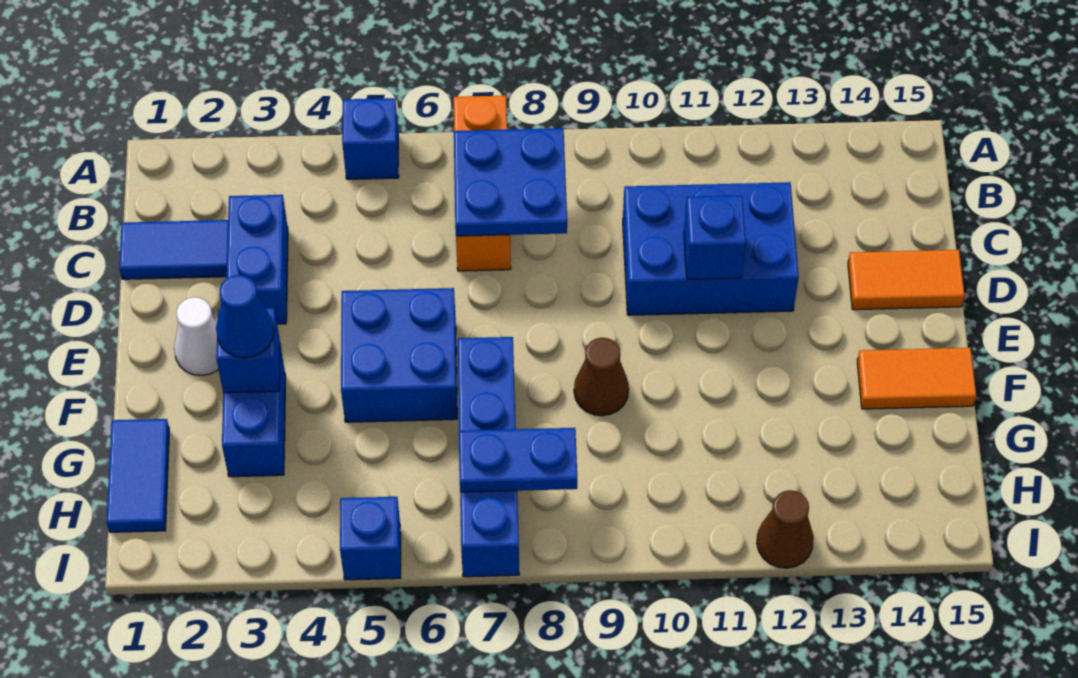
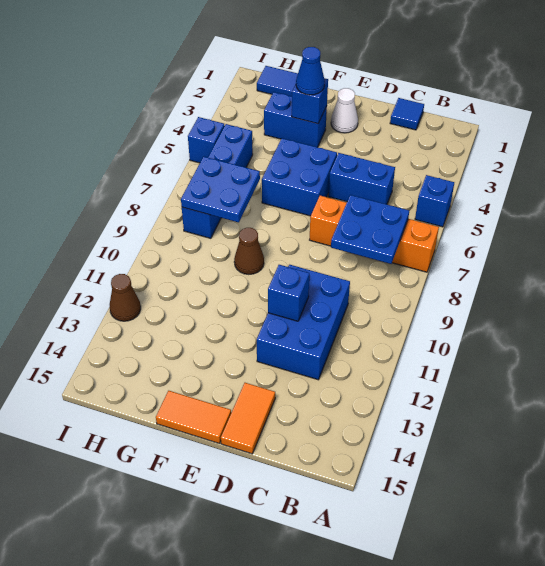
orange 1x3 brick [454,96,511,271] -> orange 1x4 brick [310,196,439,272]
blue 1x2 tile [119,220,228,279] -> blue 1x1 tile [390,98,424,130]
blue 1x2 brick [227,195,288,324] -> blue 1x2 brick moved to [328,153,395,204]
blue 1x4 brick [458,337,519,577] -> blue 1x4 brick turned to [182,124,253,238]
orange 1x2 tile [857,348,976,409] -> orange 1x2 tile turned to [156,391,231,444]
blue 1x2 plate [459,428,577,492] -> blue 2x2 plate [181,157,260,222]

